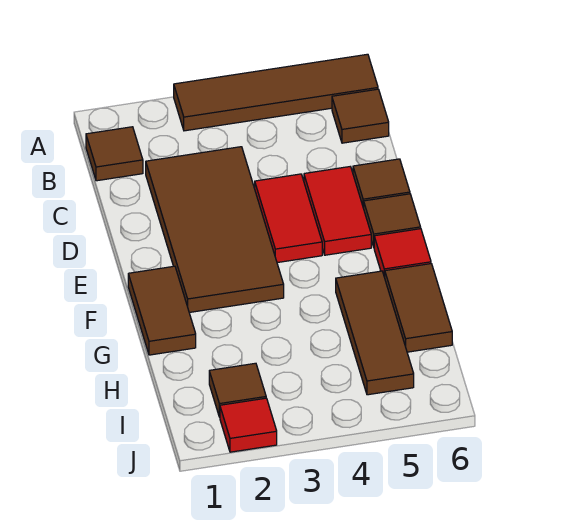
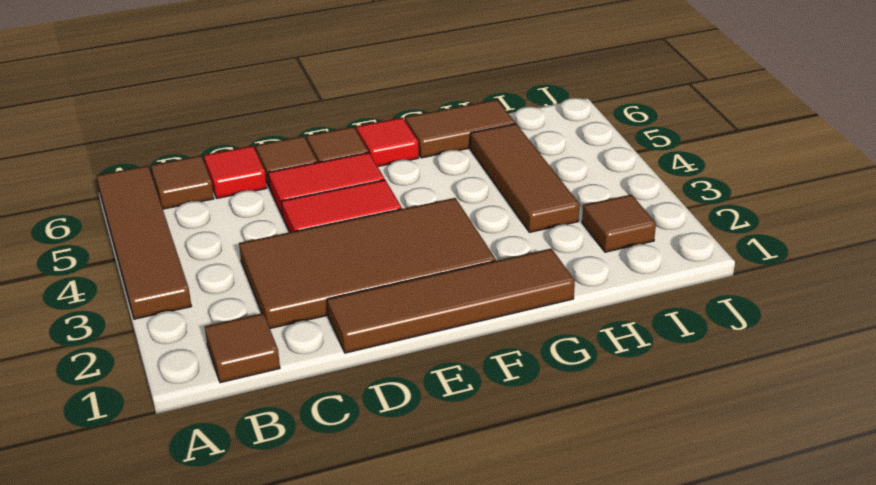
brown 1x2 tile [128,266,196,355] -> brown 1x4 tile [327,248,575,353]
brown 1x3 tile [336,271,414,395] -> brown 1x3 tile turned to [470,124,580,232]
red 1x1 tile [220,398,277,452] -> red 1x1 tile moved to [204,146,267,198]

